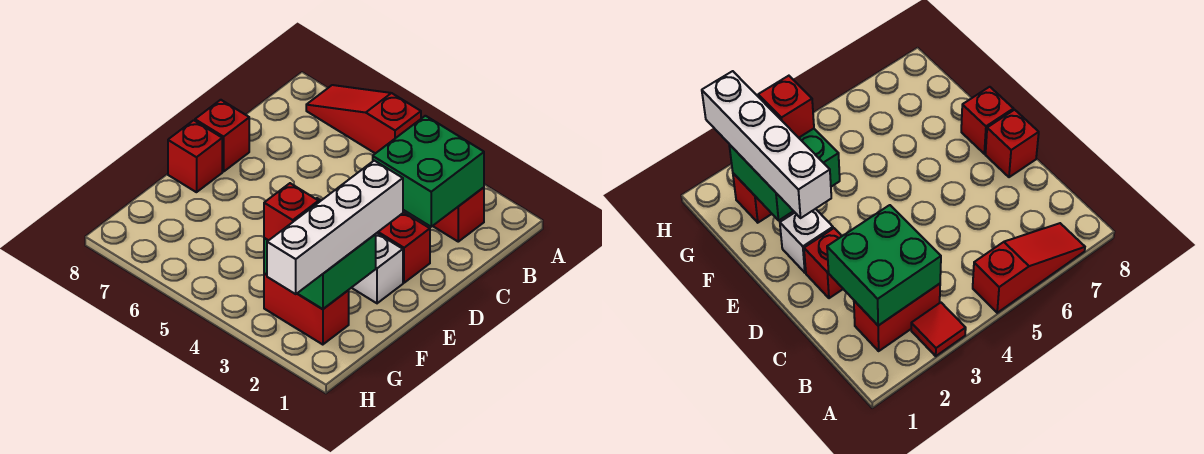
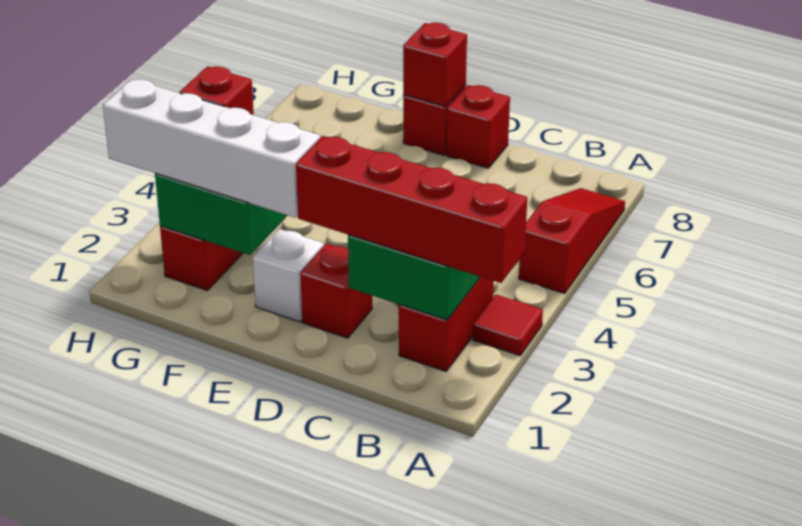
none -> red 1x4 brick [296,136,527,283]
none -> red 1x1 brick [403,23,467,107]

